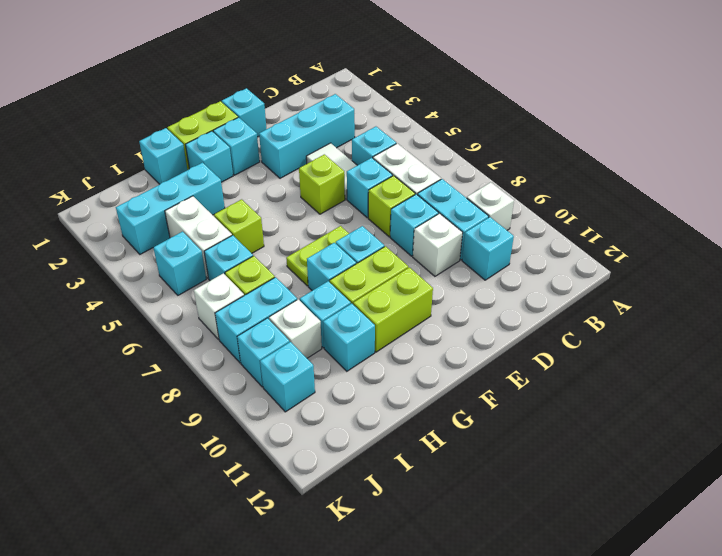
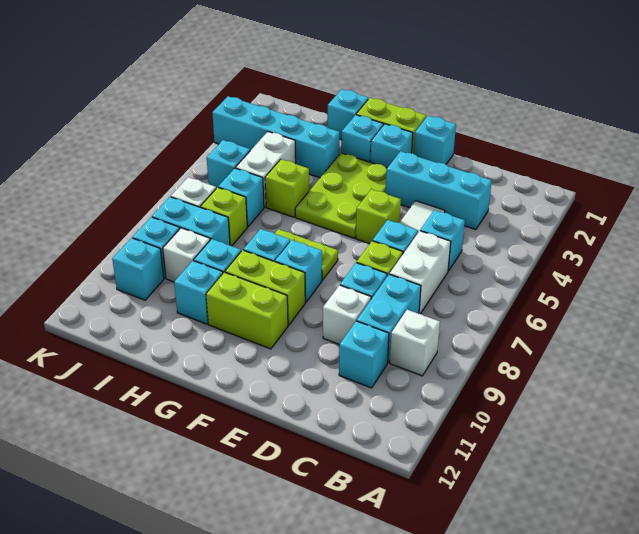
none -> lime 2x3 plate [295,153,387,238]
cyan 1x3 brick [116,163,225,254] -> cyan 1x4 brick [212,96,340,178]

